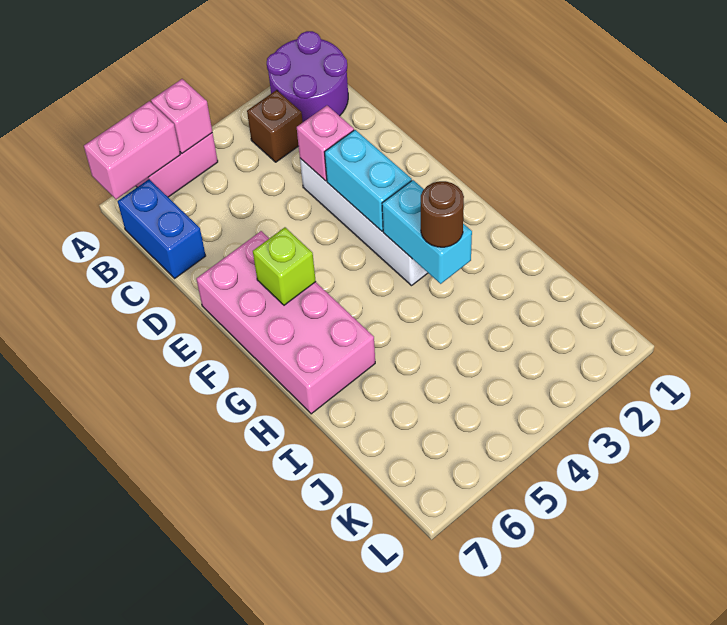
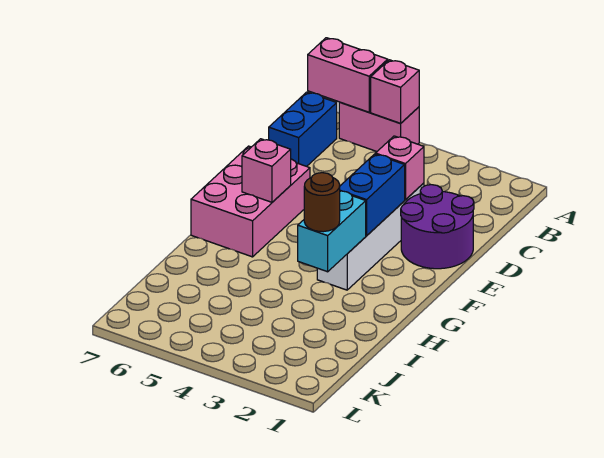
purple 2x2 round brick [267,31,348,122] -> purple 2x2 round brick moved to [401,185,474,269]
brown 1x1 brick [247,90,303,162] -> none
cyan 1x2 brick [325,130,412,231] -> blue 1x2 brick [340,154,405,236]
pink 2x4 brick [196,231,375,414] -> pink 2x3 brick [191,146,310,257]
lime 1x1 brick [253,227,316,305] -> pink 1x1 brick [242,139,291,202]

